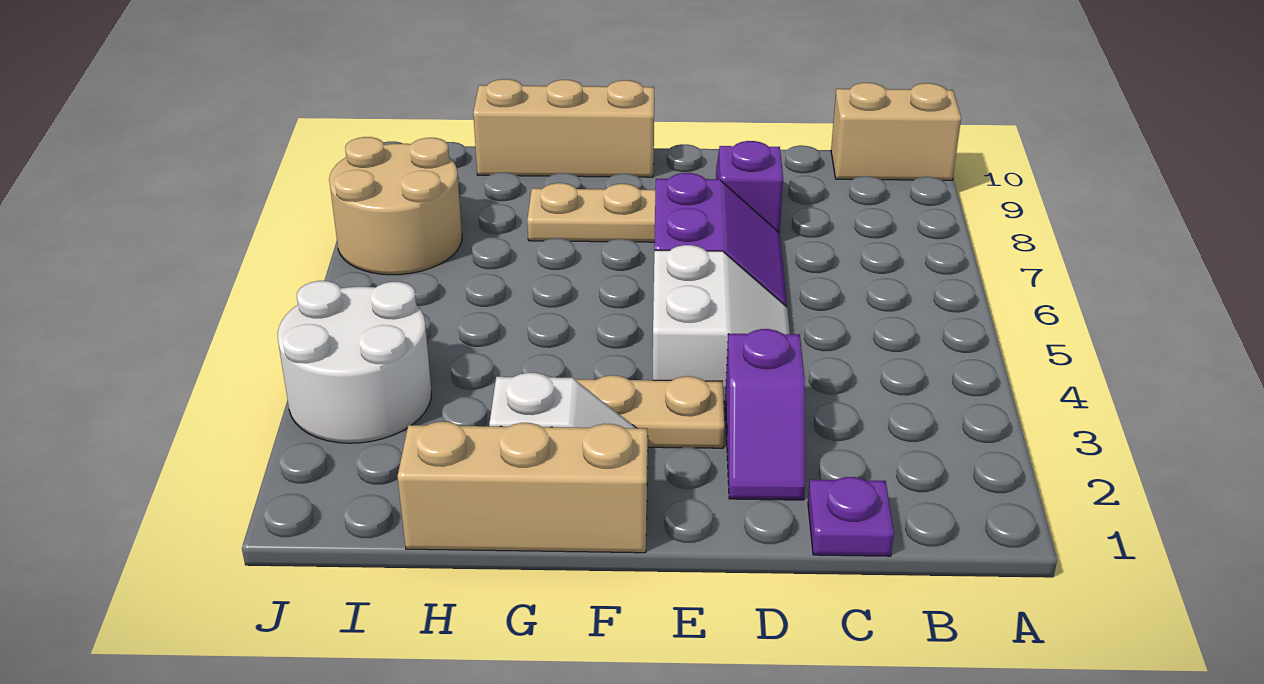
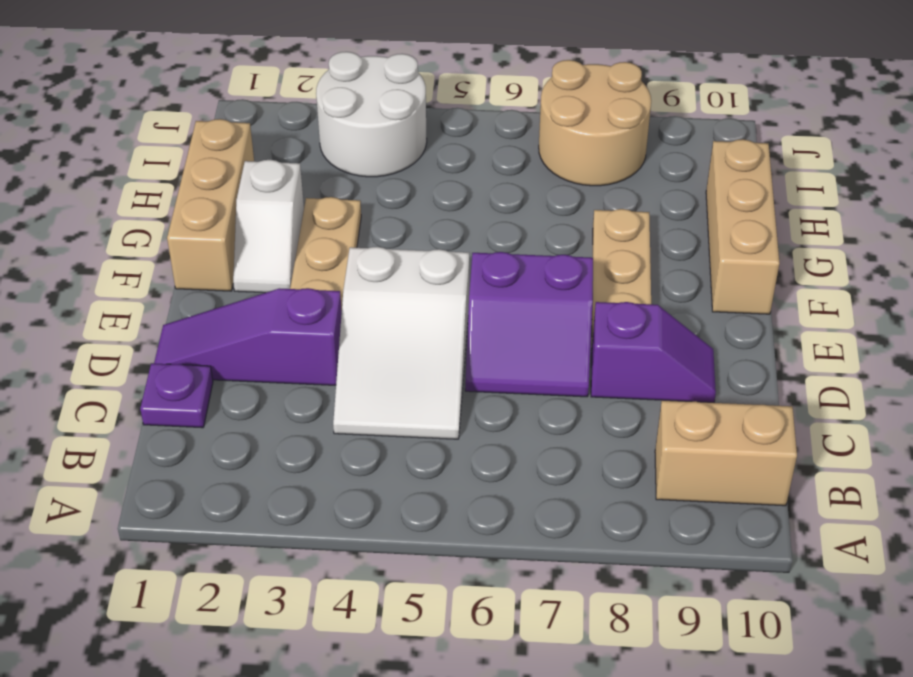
tan 1x2 brick [831,83,961,180] -> tan 1x2 brick turned to [655,400,797,506]
purple 1x2 slope [725,329,805,500] -> purple 1x3 slope [154,288,342,385]
white 2x2 slope [653,245,790,401] -> white 2x3 slope [333,247,469,439]

